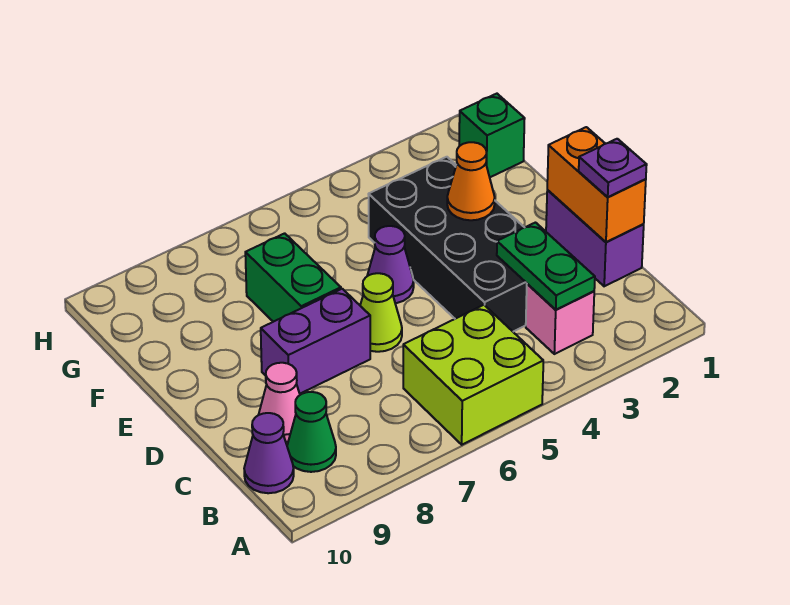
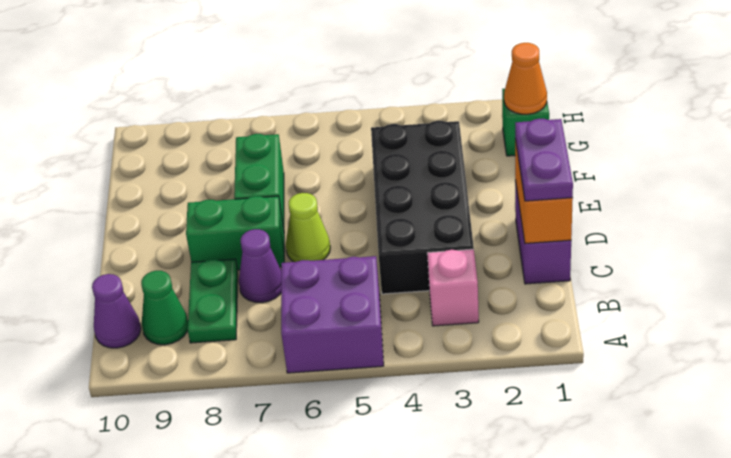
lime 2x2 brick [403,305,543,445] -> purple 2x2 brick [281,256,384,373]
green 1x2 plate [497,223,595,310] -> green 1x2 plate moved to [188,259,238,343]
purple 1x1 plate [579,139,647,197] -> purple 1x2 plate [515,119,573,201]
pink 1x1 cone [259,363,300,442] -> none
purple 1x2 brick [261,289,370,394] -> green 1x2 brick [186,196,284,270]
orange 1x1 cone [447,142,495,220] -> orange 1x1 cone moved to [504,43,547,114]
purple 1x1 cone [367,226,414,303] -> purple 1x1 cone moved to [239,229,281,302]

